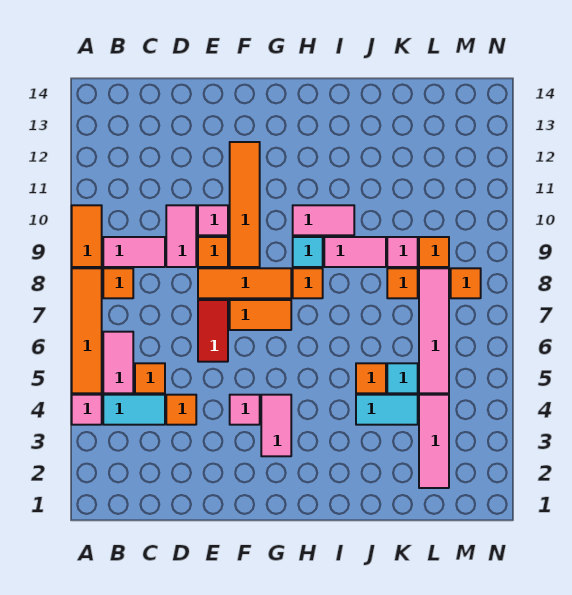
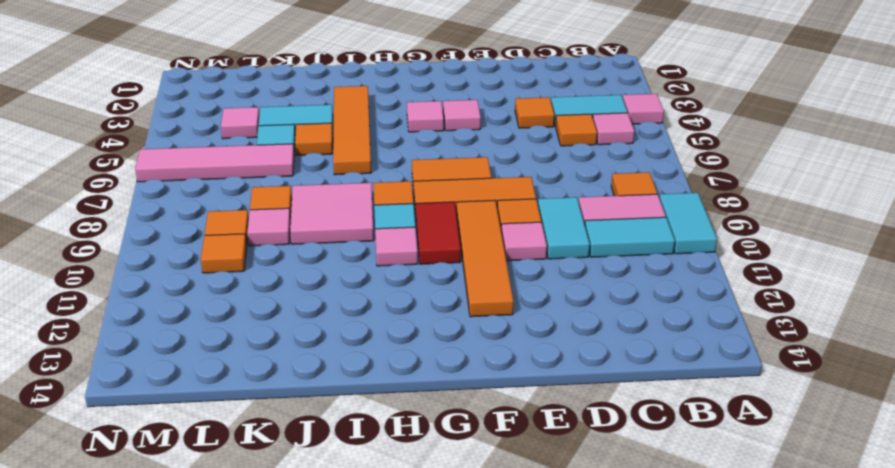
orange 1x4 tile [72,268,102,393] -> orange 1x4 tile moved to [333,86,371,175]
orange 1x2 tile [72,205,102,267] -> cyan 1x2 tile [659,193,717,254]
pink 1x2 tile [103,332,133,393] -> pink 1x1 tile [593,113,634,145]
none -> cyan 1x2 tile [585,217,675,257]
pink 1x2 tile [166,205,196,267] -> cyan 1x2 tile [538,197,590,259]
red 1x2 tile [198,300,228,362] -> red 1x2 tile moved to [416,202,461,264]
pink 1x2 tile [261,395,291,456] -> pink 1x1 tile [407,101,444,132]
pink 1x2 tile [293,205,354,235] -> pink 1x1 tile [375,227,418,266]
pink 1x2 tile [324,237,386,267] -> pink 2x2 tile [290,183,374,244]
pink 1x3 tile [419,395,449,488] -> pink 1x1 tile [221,107,259,139]
pink 1x4 tile [419,268,449,393] -> pink 1x4 tile turned to [135,144,294,182]
orange 1x1 tile [451,268,481,298] -> orange 1x1 tile moved to [201,234,247,273]

